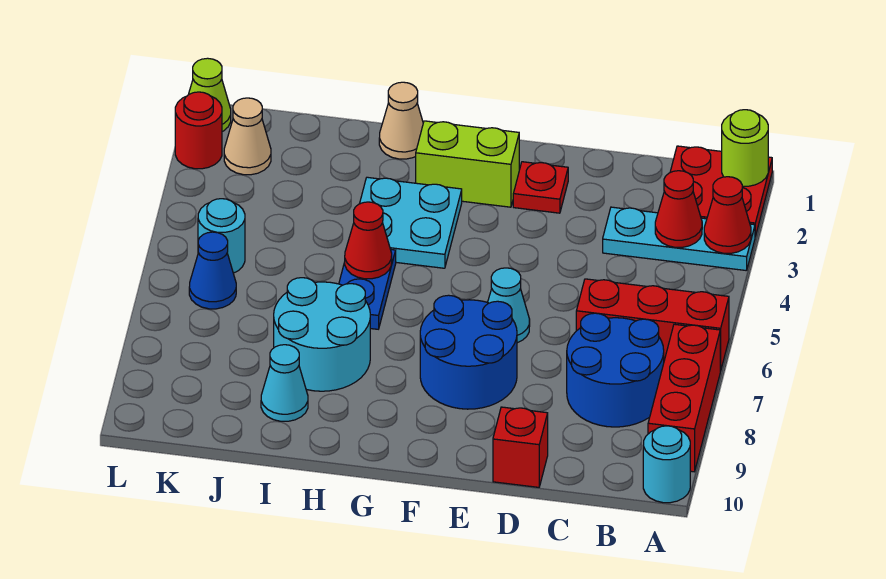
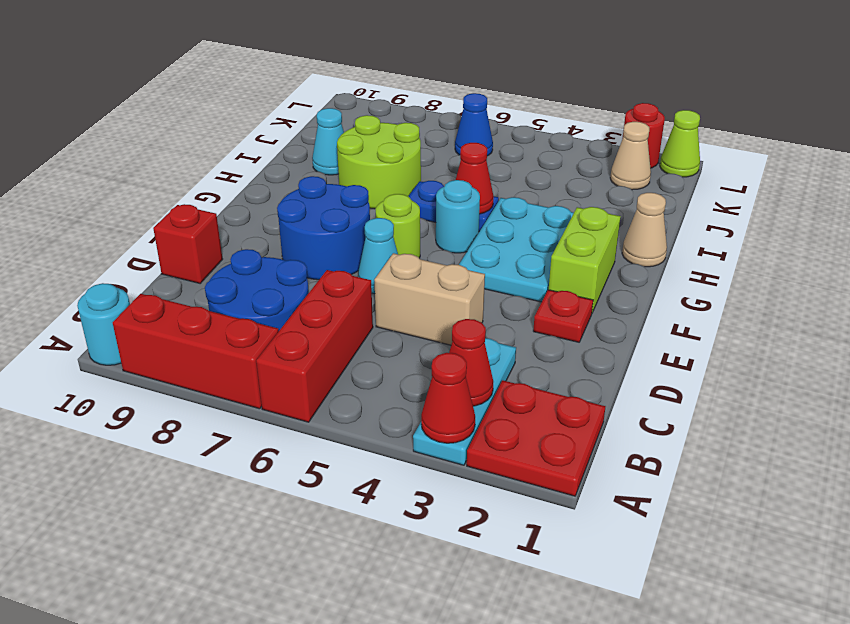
lime 1x1 round brick [722,110,768,186] -> lime 1x1 round brick moved to [375,194,420,258]
none -> tan 1x2 brick [374,253,485,345]
cyan 2x2 plate [360,177,462,268] -> cyan 2x3 plate [459,197,574,302]
cyan 2x2 round brick [274,278,370,391] -> lime 2x2 round brick [337,115,421,209]
cyan 1x1 round brick [198,199,245,273] -> cyan 1x1 round brick moved to [436,180,480,253]

